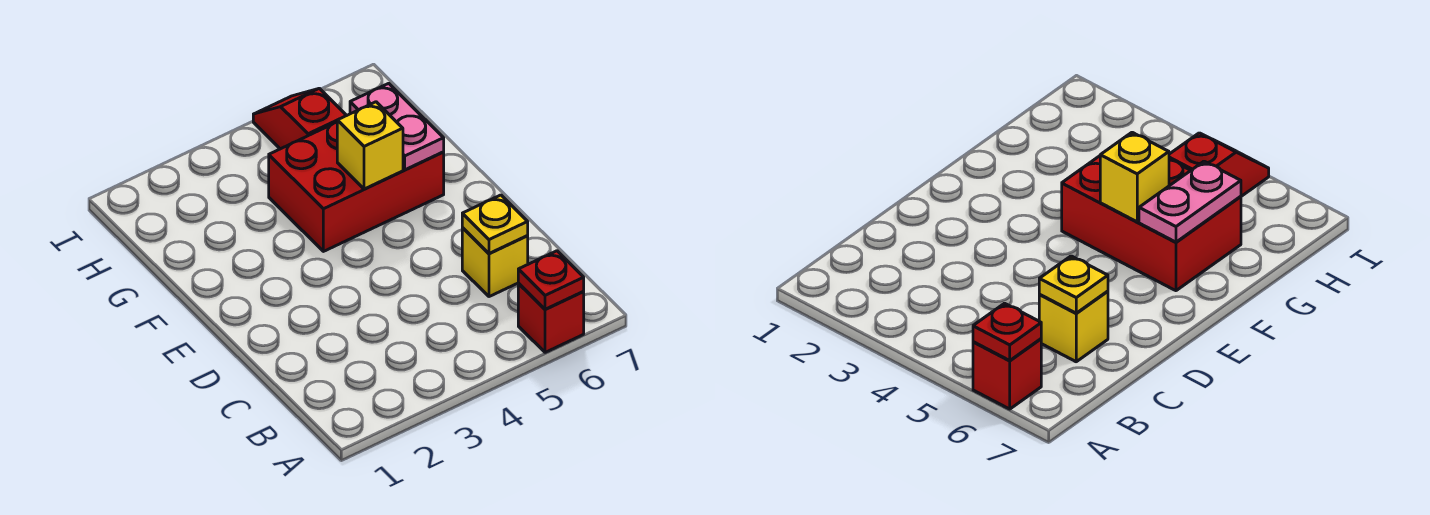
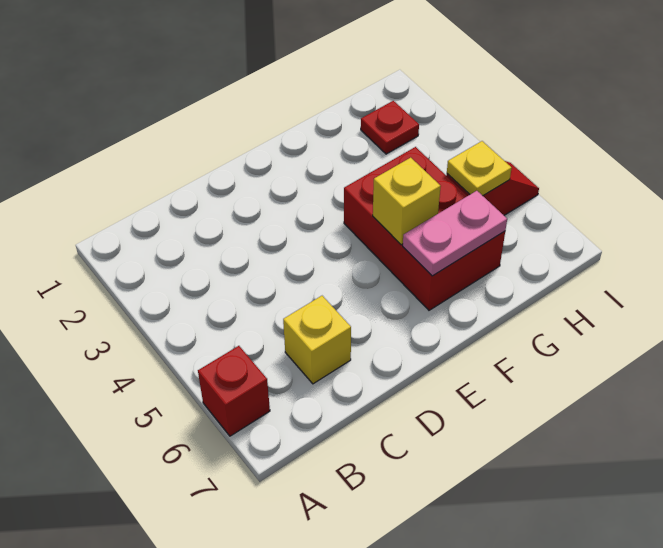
red 1x1 plate [518,251,584,309] -> red 1x1 plate moved to [361,101,419,154]
yellow 1x1 plate [462,195,528,253] -> yellow 1x1 plate moved to [447,141,511,196]

